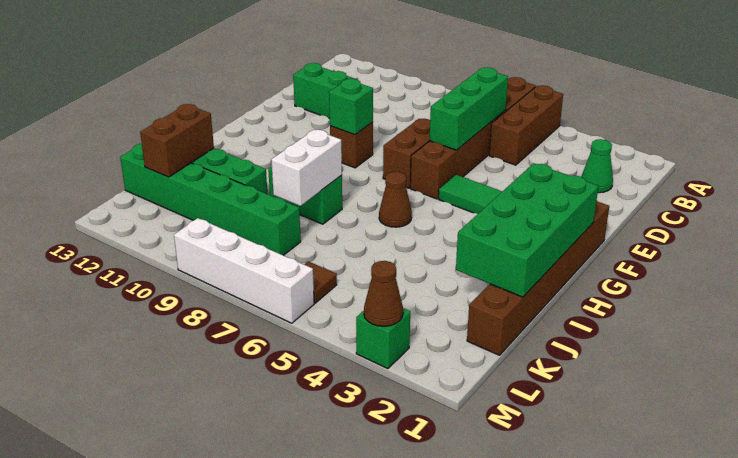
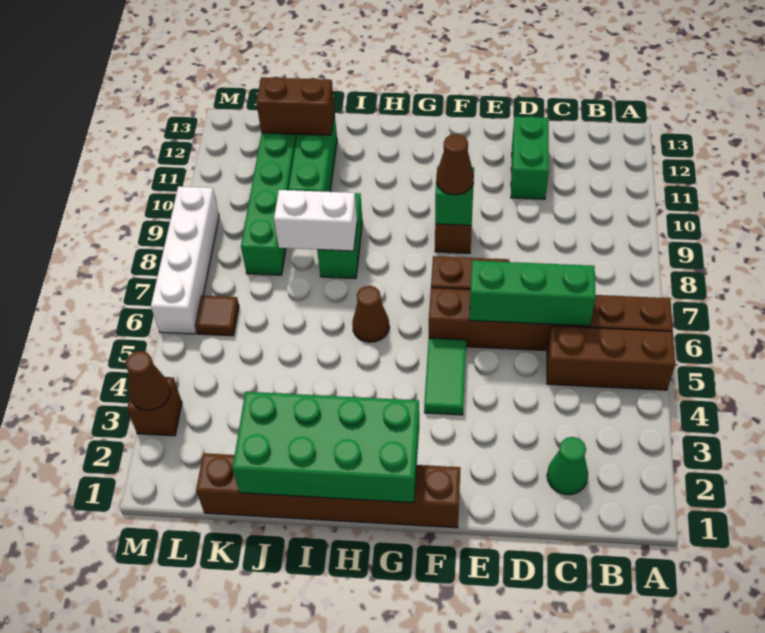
none -> brown 1x1 cone [436,134,474,195]
green 1x1 brick [356,308,410,369] -> brown 1x1 brick [127,377,182,436]

